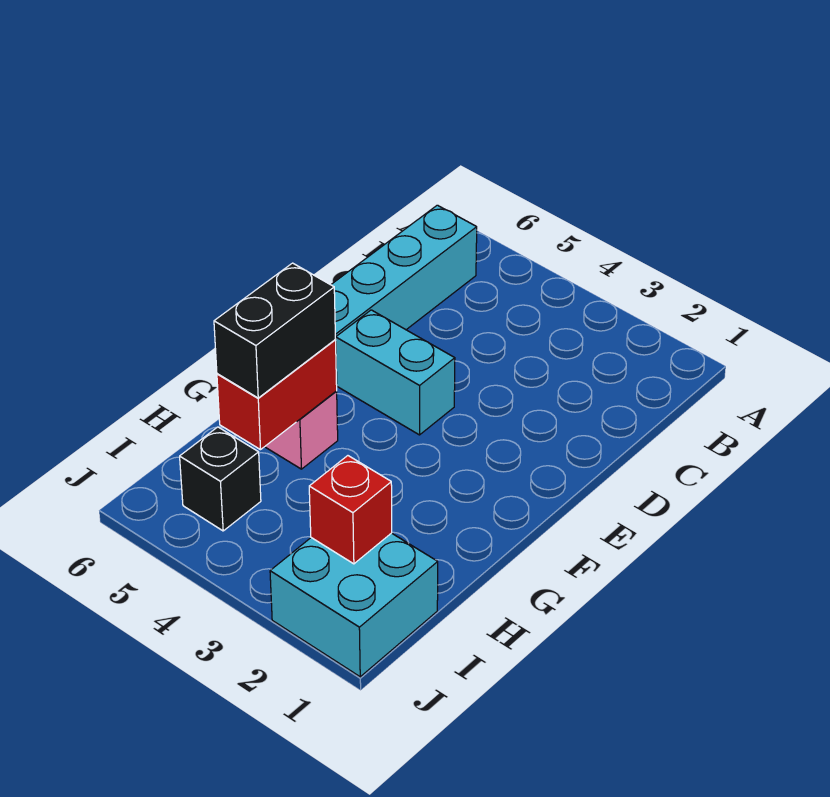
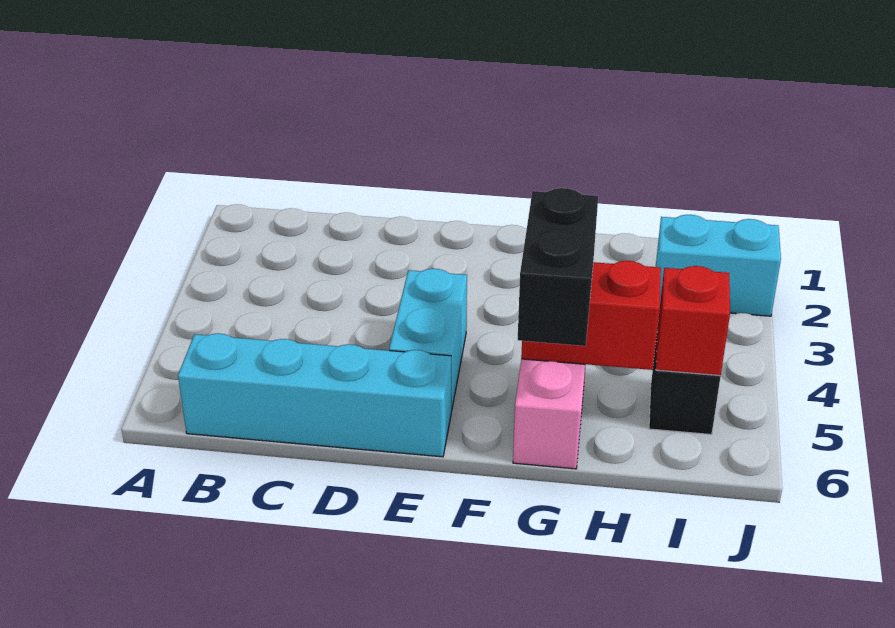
black 1x2 brick [214,263,335,398] -> black 1x2 brick turned to [518,188,598,346]
cyan 2x2 brick [270,533,438,677] -> cyan 1x2 brick [656,215,781,316]
red 1x1 brick [309,456,392,564] -> red 1x1 brick moved to [656,266,730,376]

